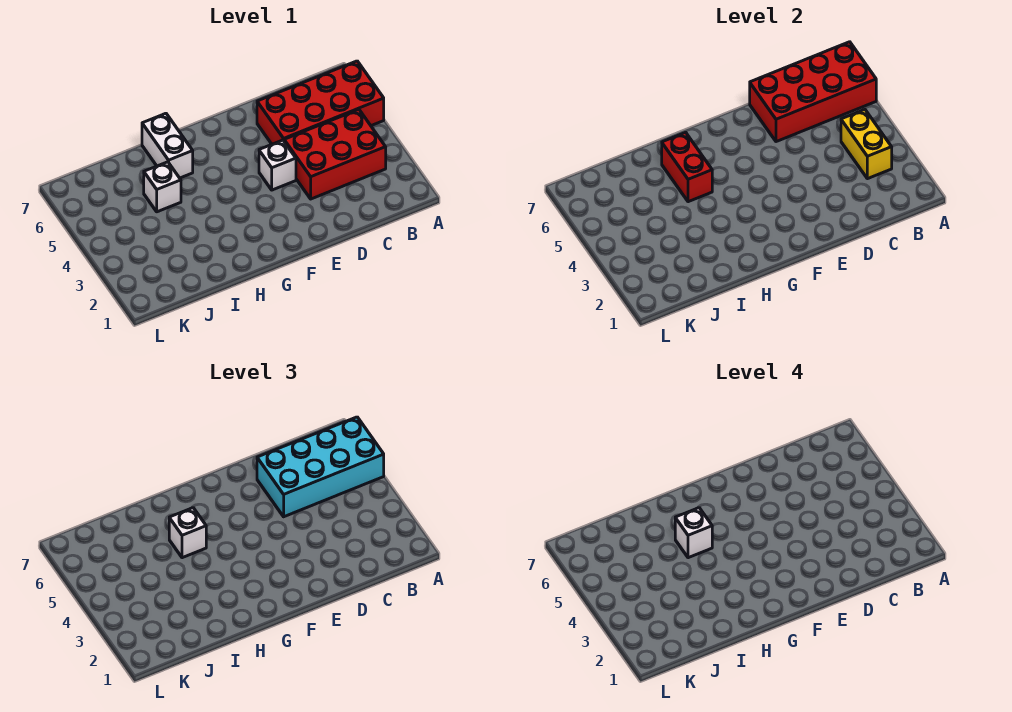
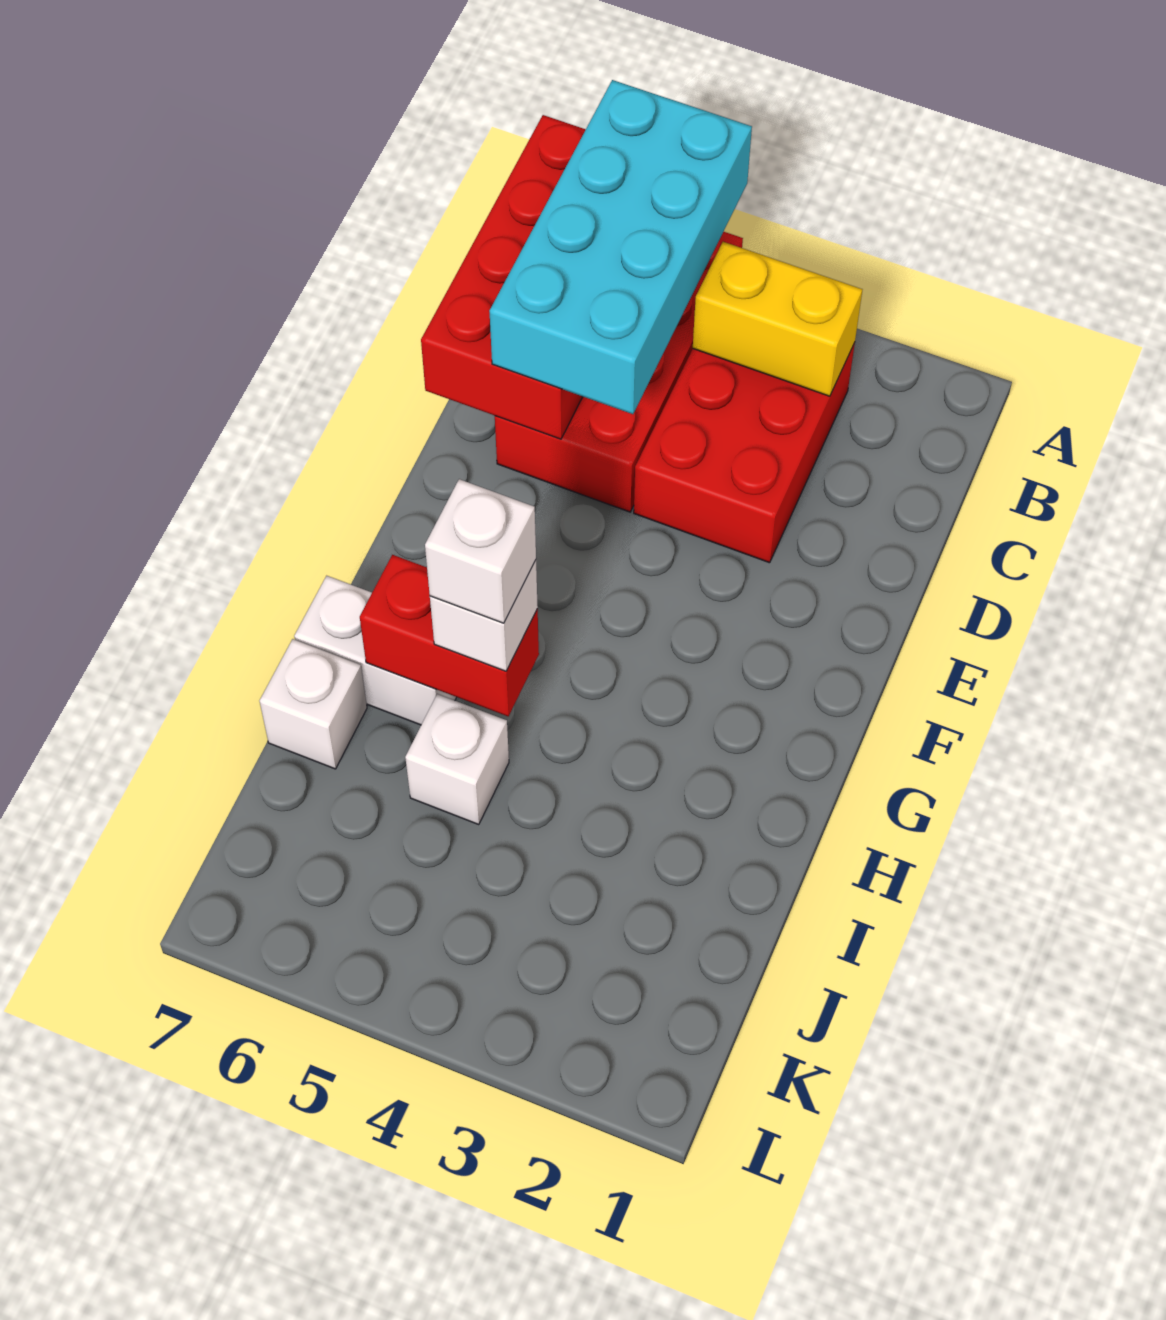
white 1x1 brick [259,140,296,190] -> white 1x1 brick moved to [260,639,367,769]

